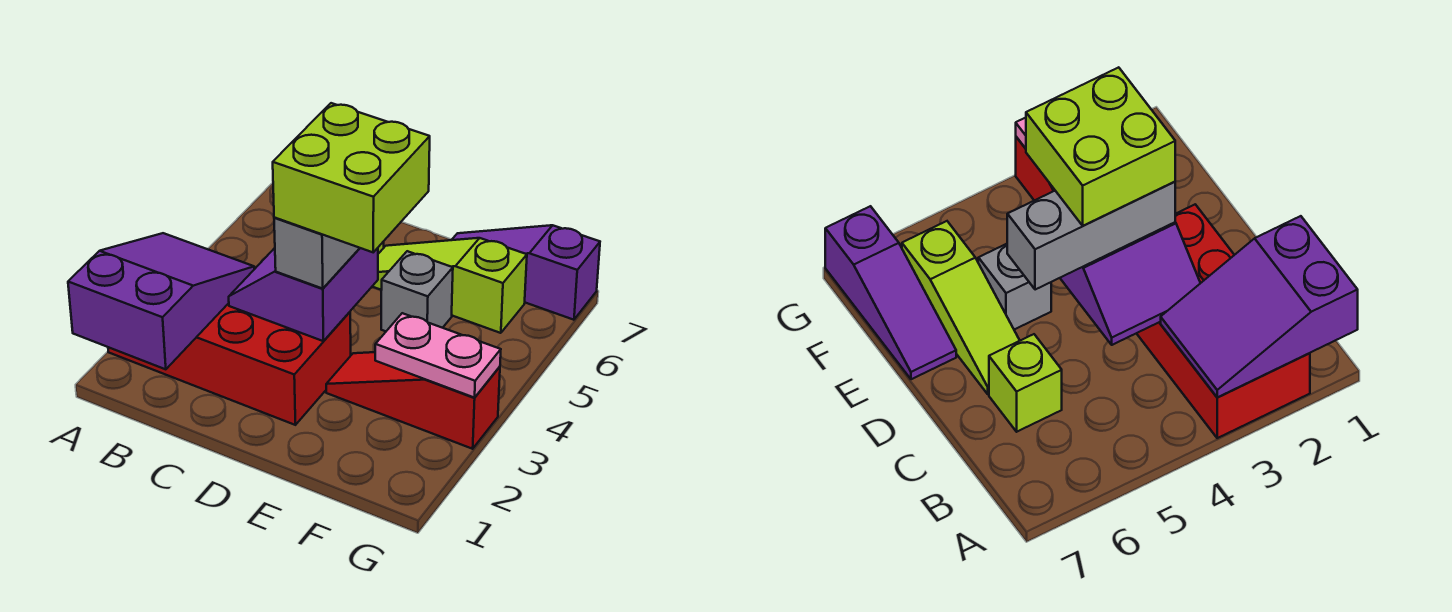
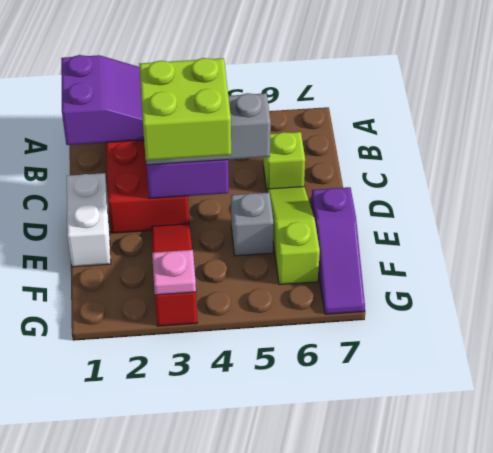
none -> white 1x2 brick [67,173,111,267]
purple 1x3 slope [452,225,600,320] -> purple 1x3 slope turned to [311,187,365,314]
pink 1x2 plate [375,313,501,398] -> pink 1x1 plate [152,250,196,295]

